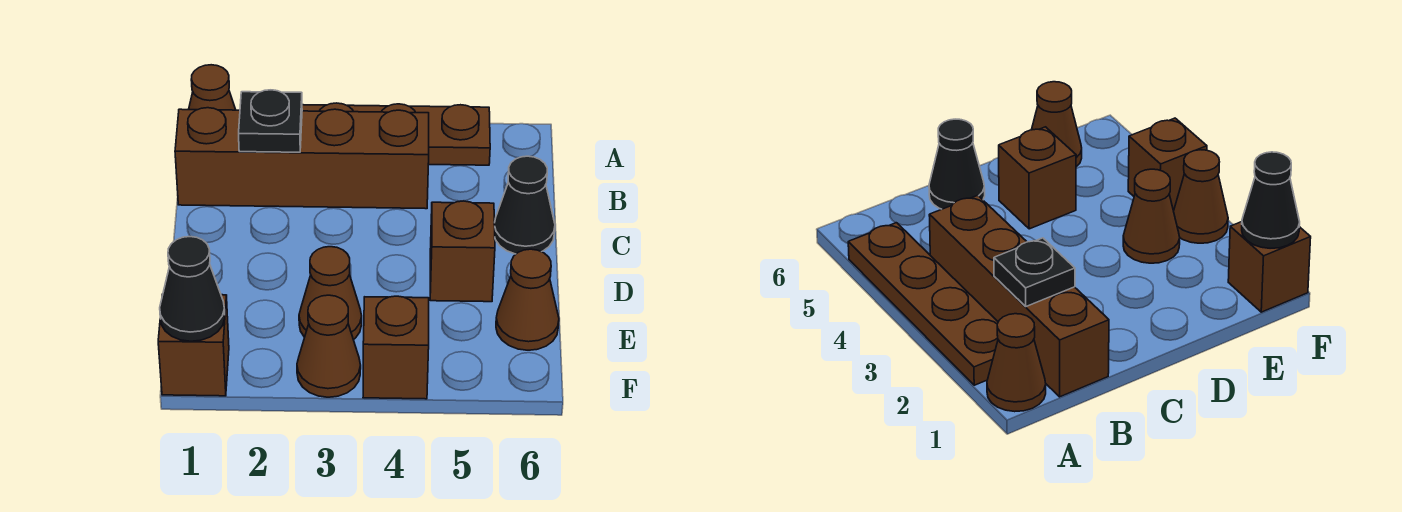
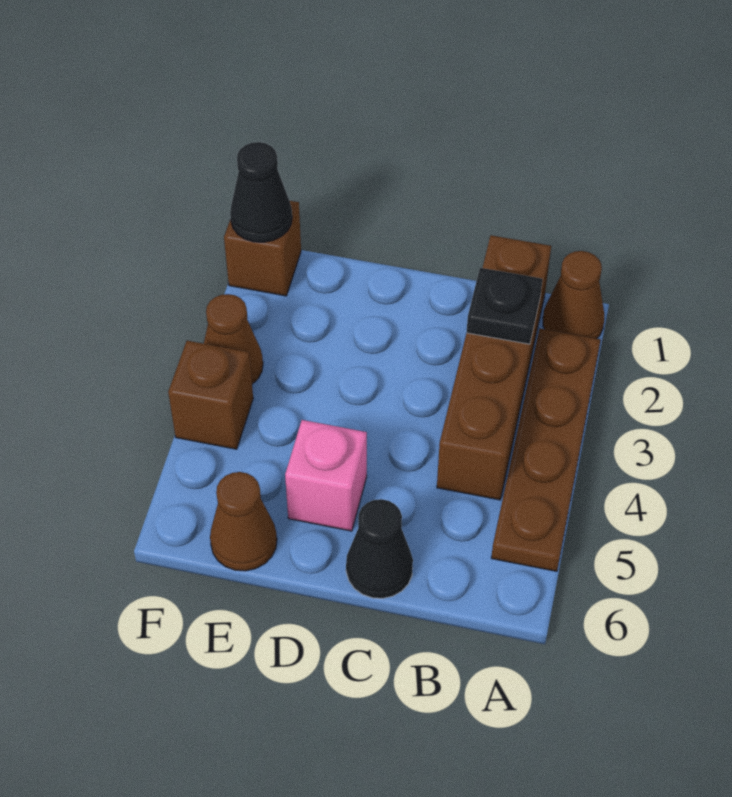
brown 1x1 brick [430,201,495,302] -> pink 1x1 brick [285,420,367,531]
brown 1x1 cone [299,247,362,340] -> none

